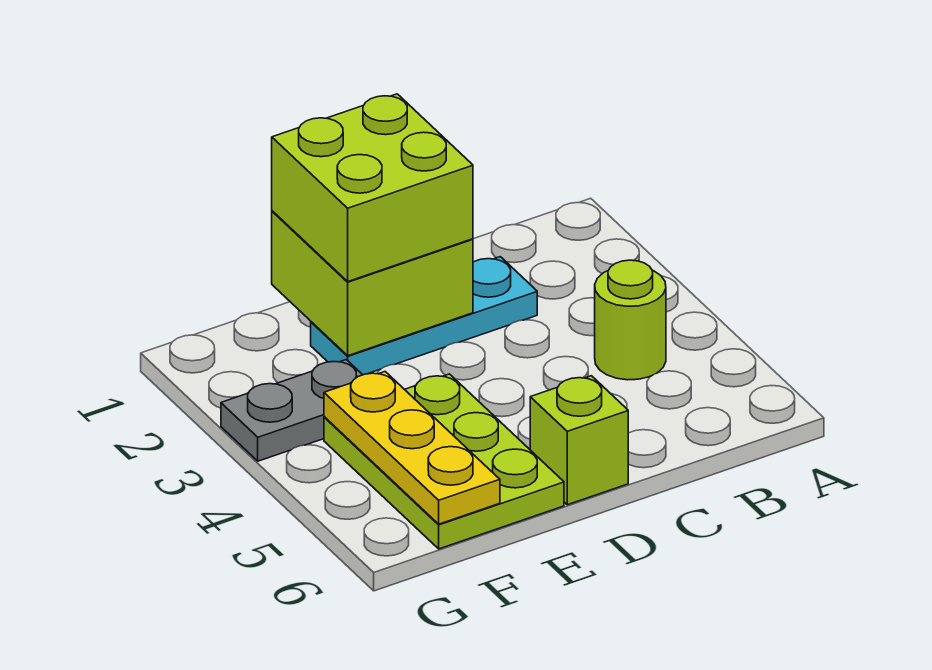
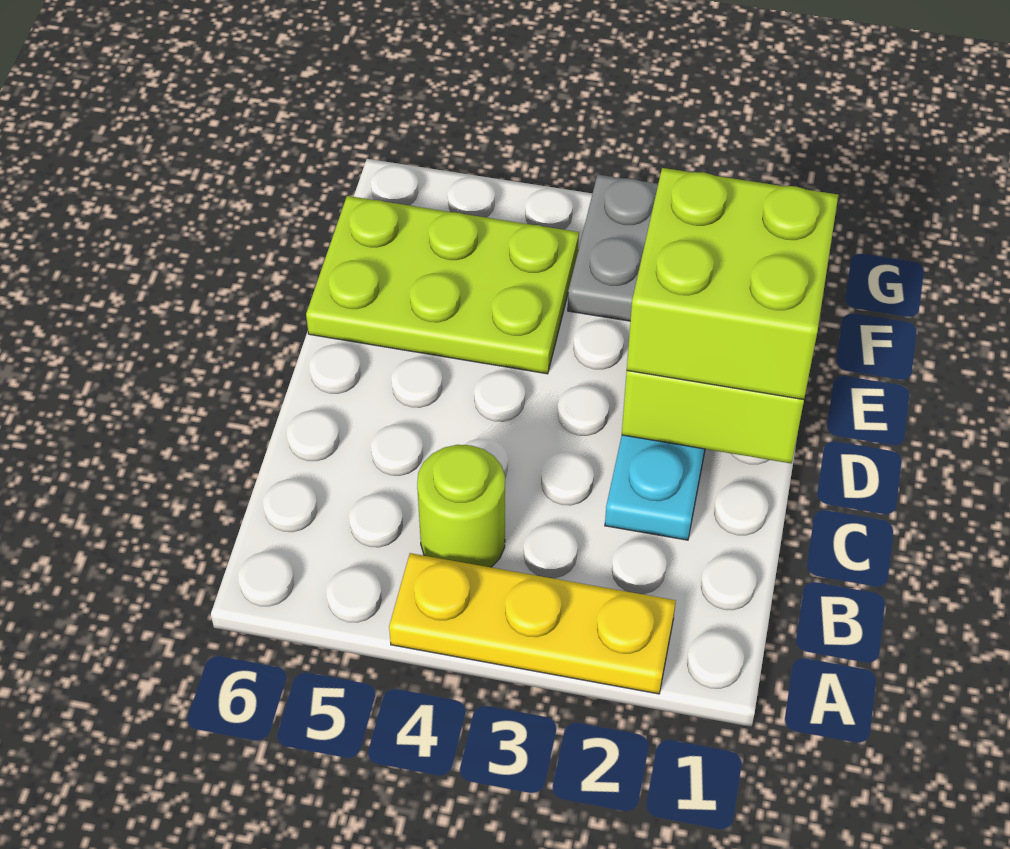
lime 1x1 brick [530,376,628,505] -> none
yellow 1x3 plate [324,372,500,524] -> yellow 1x3 plate moved to [389,553,676,694]

